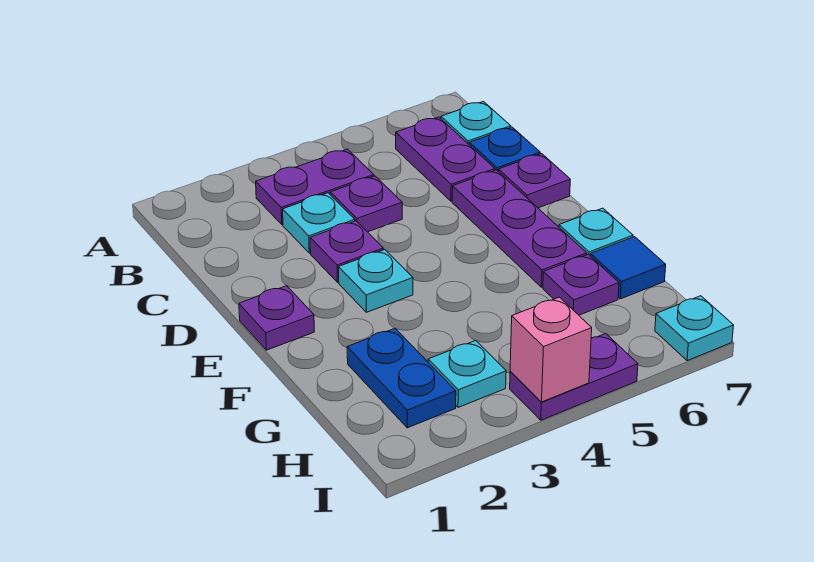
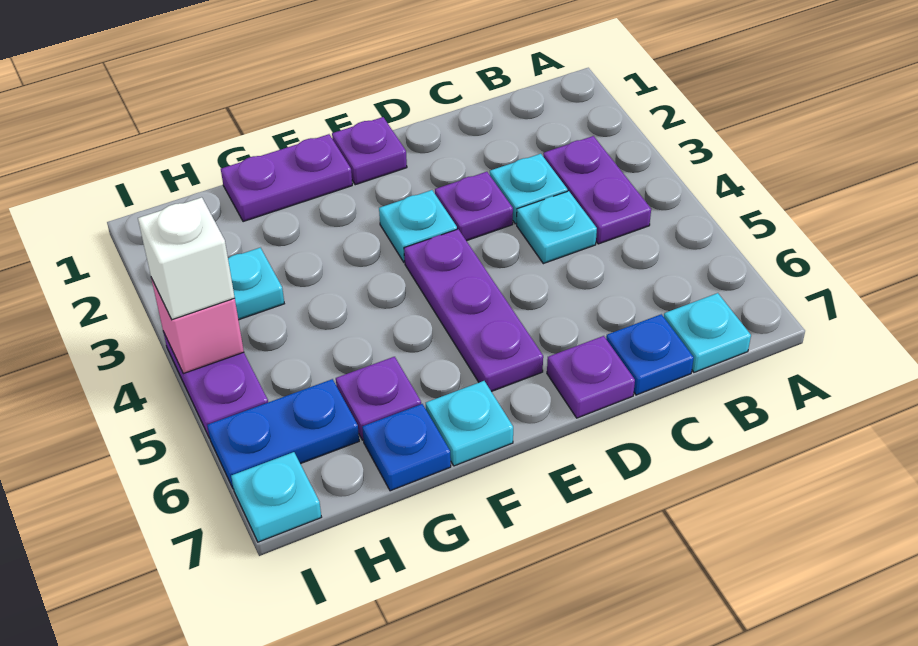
purple 1x2 plate [396,117,495,201] -> purple 1x2 plate moved to [221,134,352,222]
purple 1x1 plate [330,176,402,232] -> cyan 1x1 plate [517,191,597,264]
purple 1x3 plate [452,170,587,287] -> purple 1x3 plate turned to [404,229,543,392]
blue 1x2 plate [347,328,456,428] -> blue 1x2 plate moved to [207,379,359,489]
blue 1x1 tile [590,237,666,299] -> blue 1x1 plate [362,404,451,491]
none -> white 1x1 brick [138,197,235,320]

